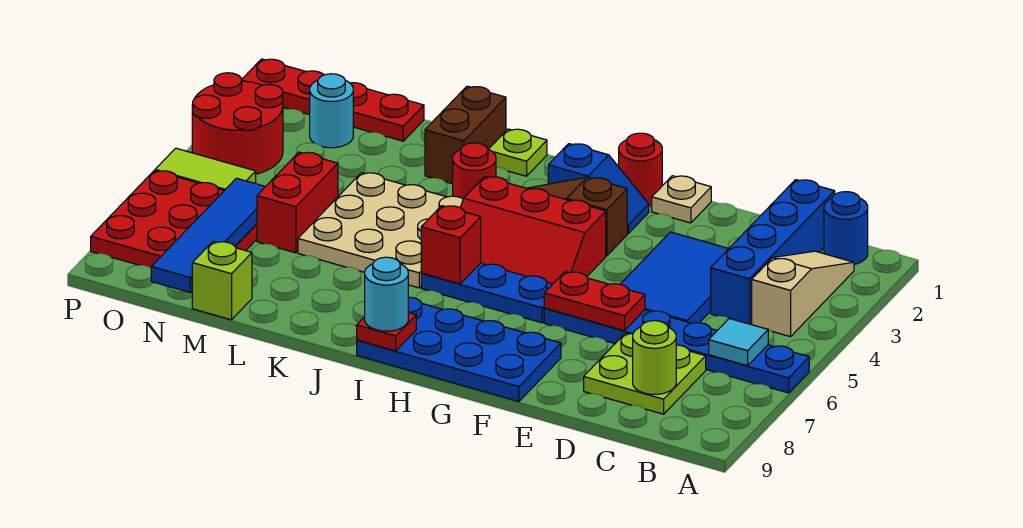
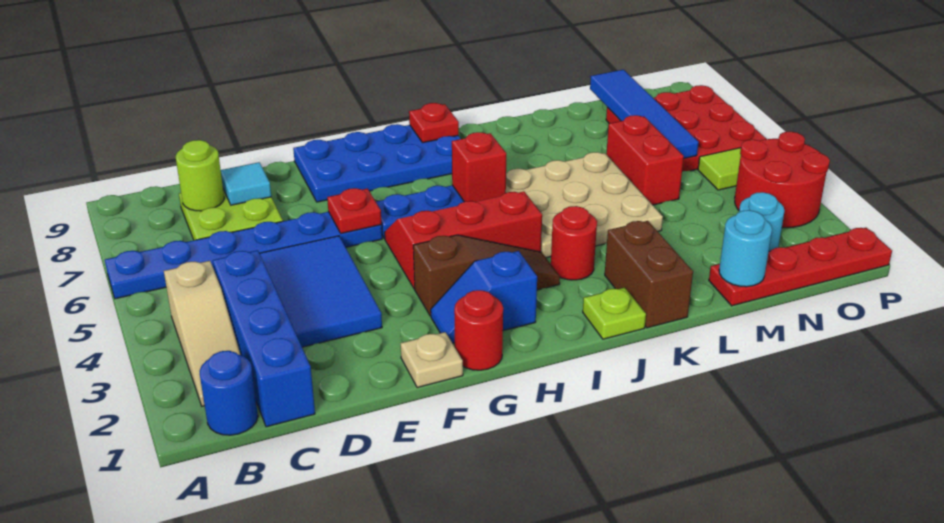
cyan 1x1 tile [709,318,768,366] -> cyan 1x1 tile moved to [221,162,271,205]
red 1x2 plate [544,272,645,331] -> red 1x1 plate [327,188,382,233]
cyan 1x1 round brick [365,257,409,331] -> cyan 1x1 round brick moved to [719,210,772,287]
lime 1x1 brick [192,242,252,320] -> none

